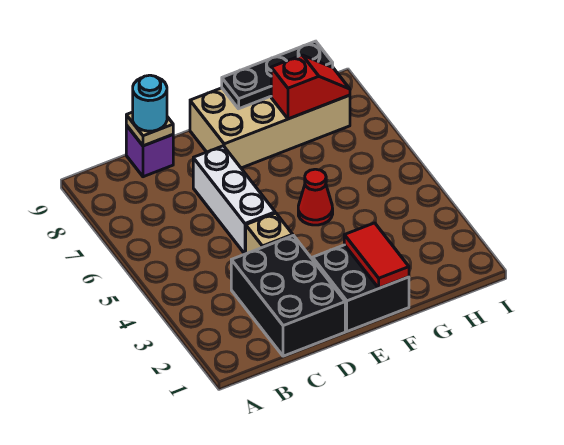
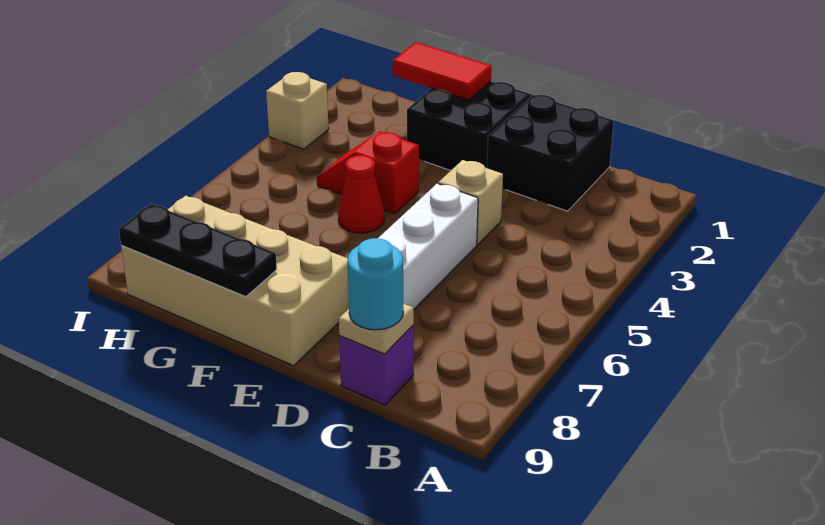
black 2x3 brick [231,236,345,356] -> black 2x2 brick [487,95,614,211]
red 1x2 tile [344,223,409,288] -> red 1x2 tile turned to [393,42,491,100]
red 1x2 slope [271,55,350,119] -> red 1x2 slope moved to [317,131,419,214]
none -> tan 1x1 brick [266,72,329,149]

